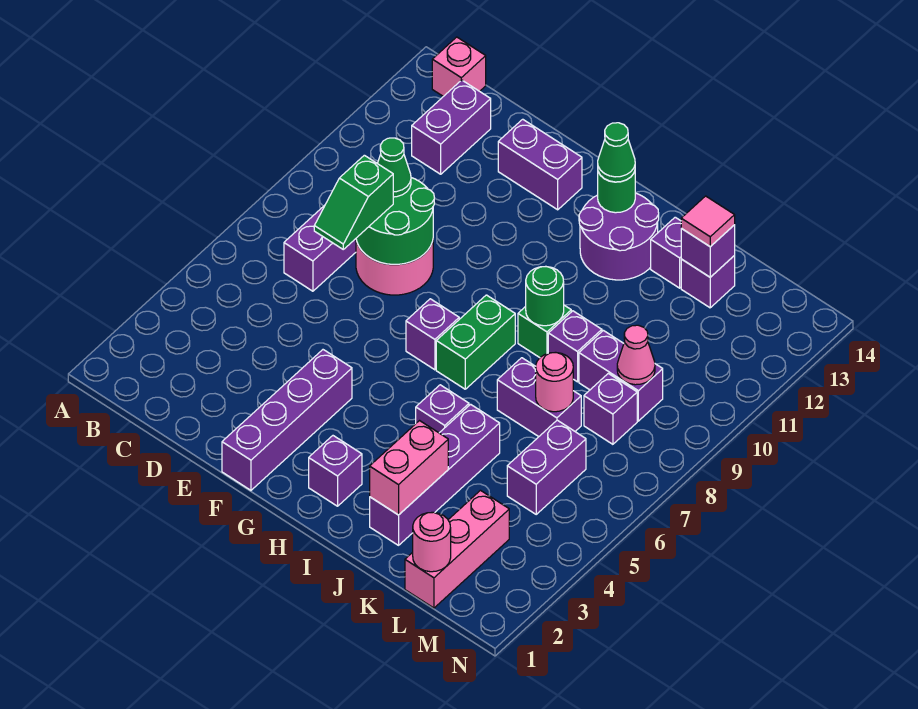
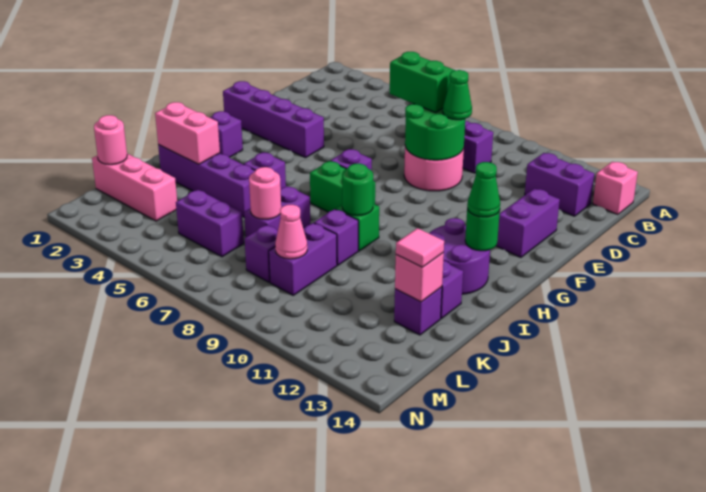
green 1x2 slope [314,155,393,249] -> green 1x2 brick [390,52,454,113]
purple 1x1 brick [681,225,735,277] -> pink 1x1 brick [395,253,444,302]

